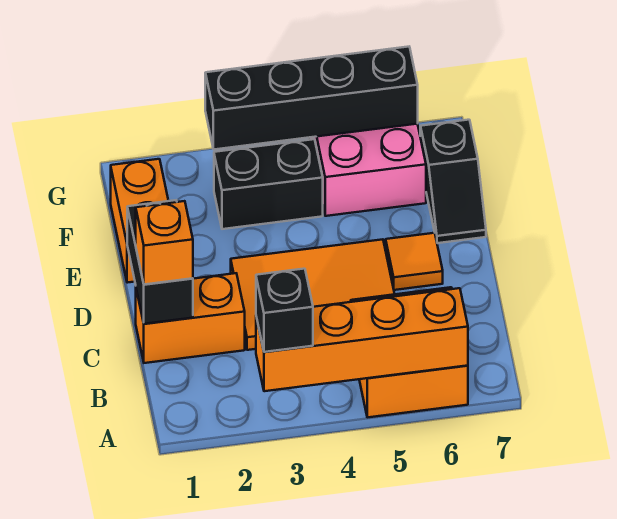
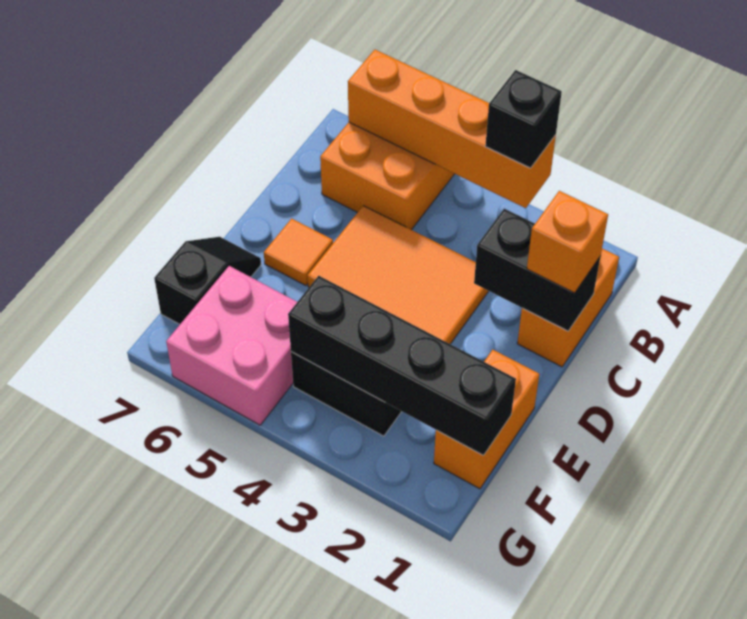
orange 1x2 brick [136,273,245,363] -> orange 1x2 brick turned to [517,249,619,367]
black 1x2 brick [127,200,193,324] -> black 1x2 brick turned to [474,209,601,331]
black 1x4 brick [205,47,418,149] -> black 1x4 brick moved to [288,276,516,455]

